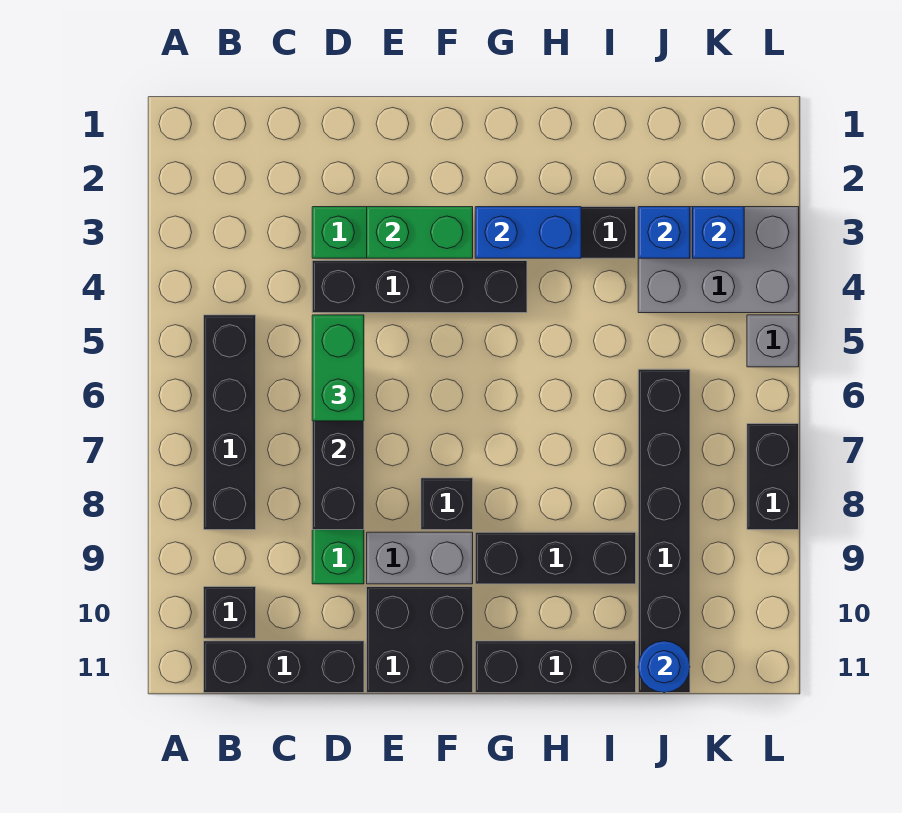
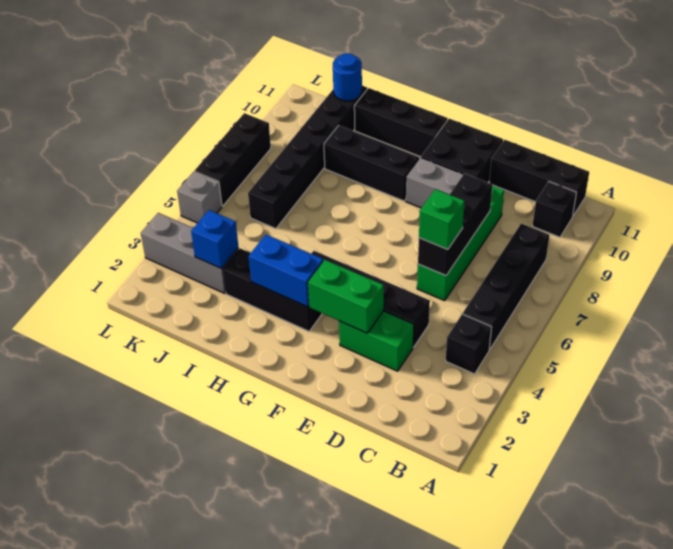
green 1x2 brick [312,315,364,421] -> green 1x1 brick [419,189,465,250]
black 1x1 brick [421,478,473,530] -> black 1x1 brick moved to [446,314,492,374]
grey 2x3 brick [638,207,799,313] -> grey 1x3 brick [141,213,239,293]
blue 1x1 brick [693,207,744,258] -> none
black 1x2 brick [747,424,799,530] -> black 1x3 brick [195,113,271,206]

